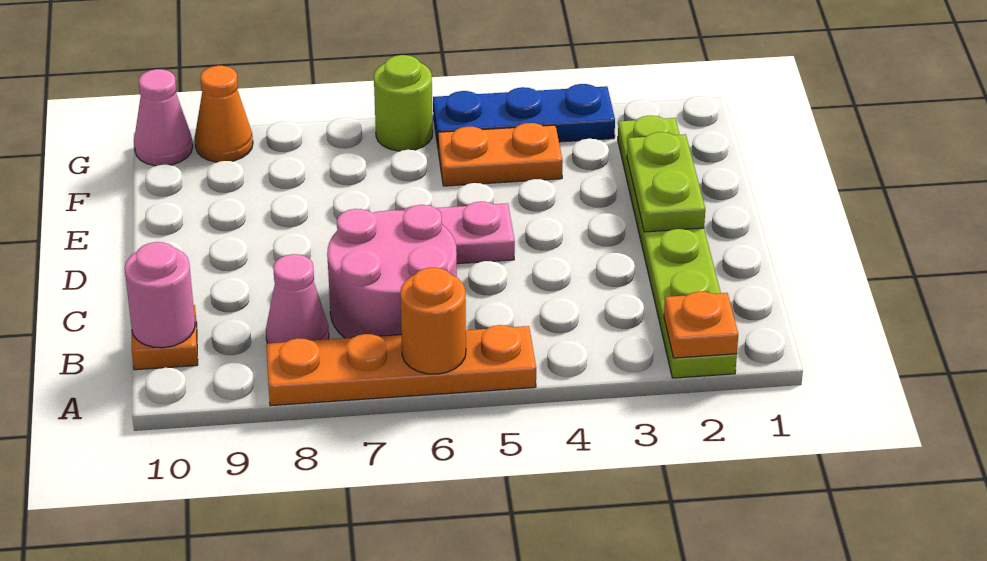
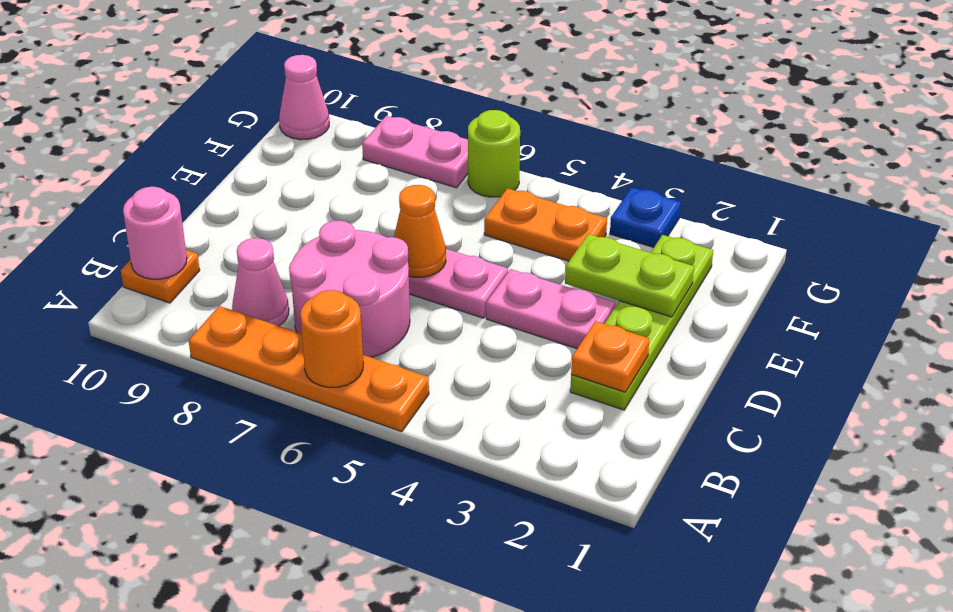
lime 1x6 plate [618,116,737,378] -> lime 1x4 plate [570,235,713,410]
orange 1x1 plate [664,292,738,358] -> orange 1x1 plate moved to [571,321,649,392]
lime 1x2 plate [627,132,705,232] -> lime 1x2 plate turned to [565,234,694,317]
none -> pink 1x2 plate [486,269,615,349]
blue 1x3 plate [433,84,615,146] -> blue 1x1 plate [610,187,681,247]
none -> pink 1x2 plate [362,116,468,188]
orange 1x1 cone [195,66,253,162] -> orange 1x1 cone moved to [394,185,446,277]

